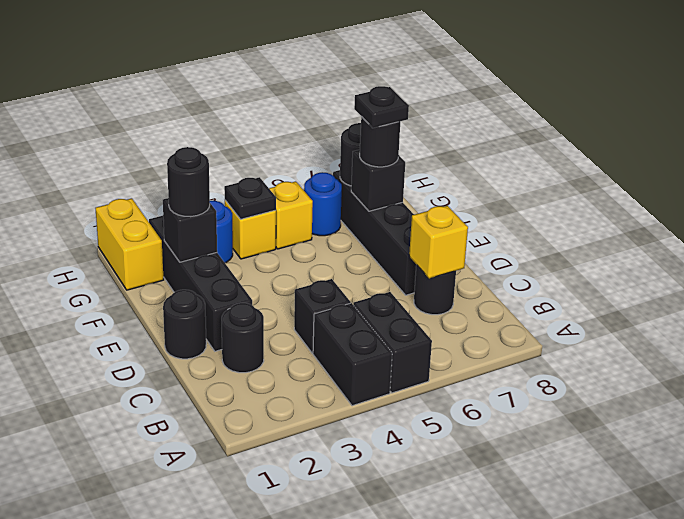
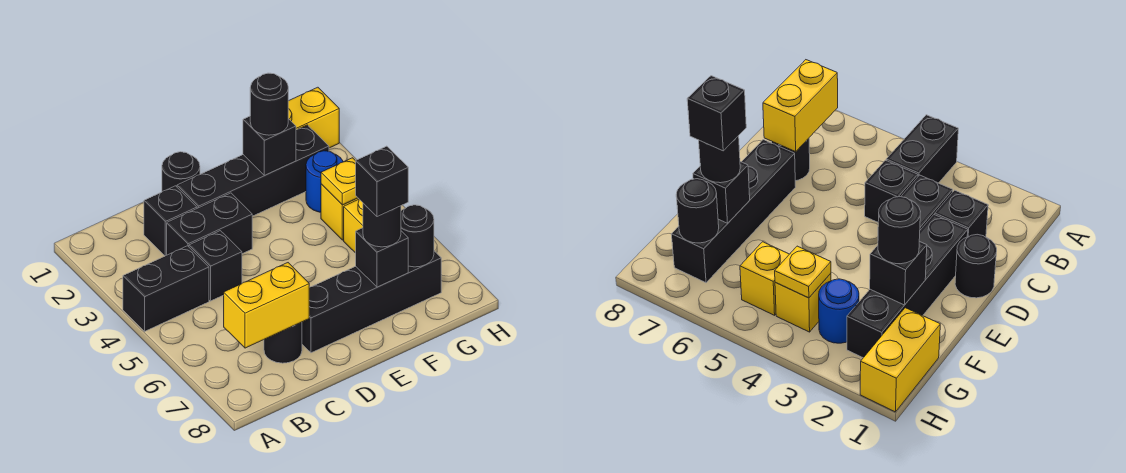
black 1x2 brick [353,292,432,393] -> black 1x2 brick moved to [167,193,252,255]
black 1x1 round brick [222,303,264,373] -> black 1x1 brick [144,186,197,256]
yellow 1x1 brick [409,206,468,278] -> yellow 1x2 brick [224,263,309,348]
black 1x1 plate [354,86,409,128] -> black 1x1 brick [356,146,408,217]
black 1x1 plate [224,177,276,219] -> yellow 1x1 plate [321,158,358,205]
blue 1x1 round brick [304,172,342,236] -> none

